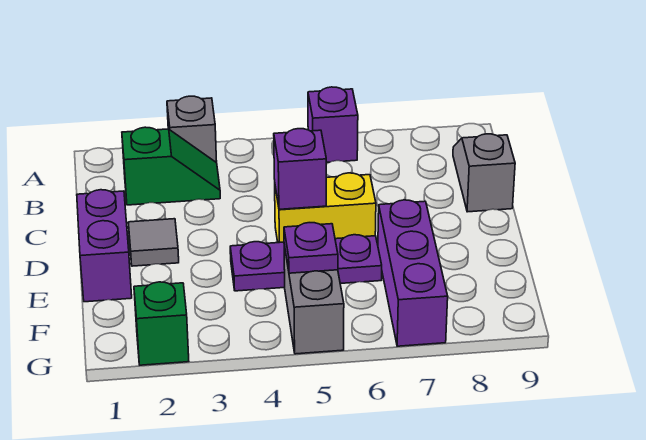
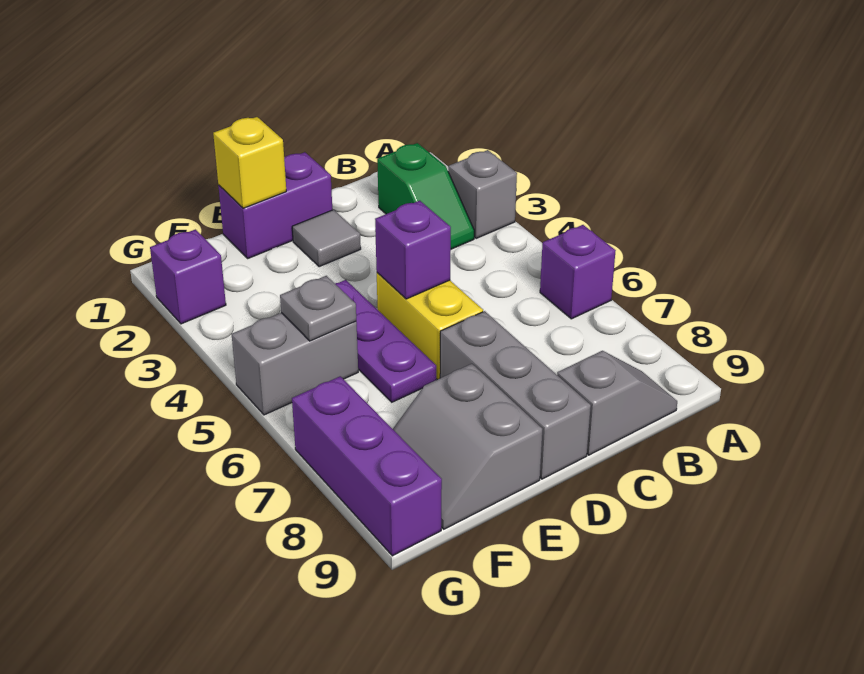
none -> grey 1x3 brick [440,311,591,479]
none -> yellow 1x1 brick [213,117,286,208]
purple 1x3 brick [378,200,448,346] -> purple 1x3 brick turned to [292,376,442,556]
none -> grey 2x2 slope [393,364,542,529]
purple 1x1 plate [284,223,338,273] -> grey 1x1 plate [280,276,356,341]
green 1x1 brick [134,282,189,365] -> purple 1x1 brick [150,229,226,324]

